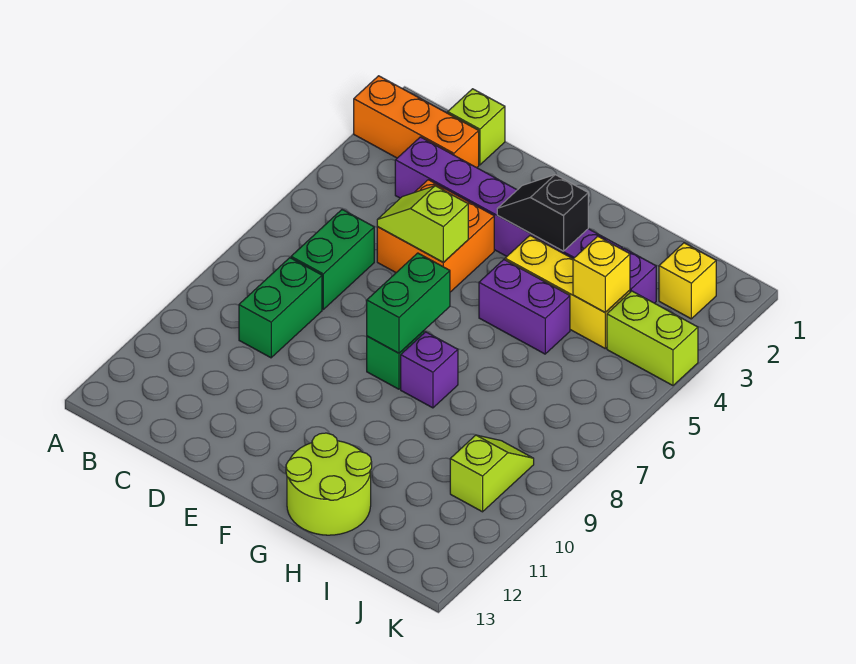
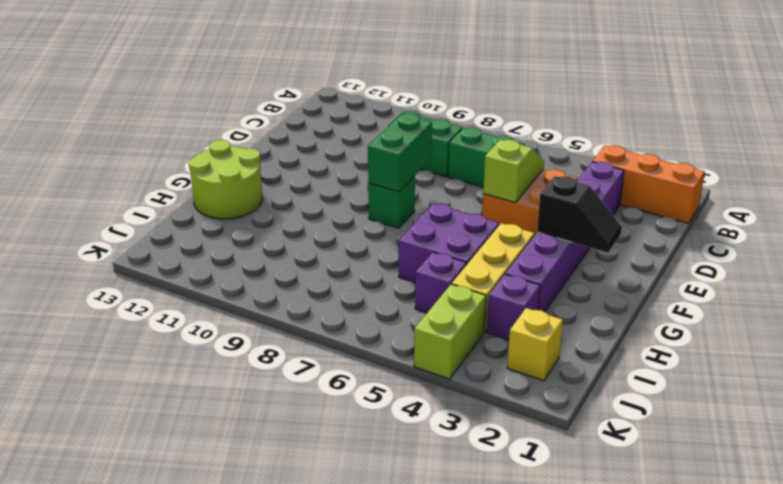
orange 1x3 brick [354,76,479,168] -> orange 1x3 brick turned to [593,145,705,223]
lime 1x1 brick [448,89,505,165] -> none
black 1x2 slope [497,175,588,251] -> black 1x2 slope turned to [537,176,622,253]
green 1x2 brick [367,253,450,353] -> green 1x2 brick turned to [368,113,432,192]
purple 1x2 brick [479,260,570,354] -> purple 2x2 brick [399,203,499,282]
purple 1x1 brick [401,332,458,408] -> purple 1x1 brick moved to [415,252,467,313]
yellow 1x1 brick [573,236,630,312] -> none
lime 1x2 slope [450,435,534,512] -> none

